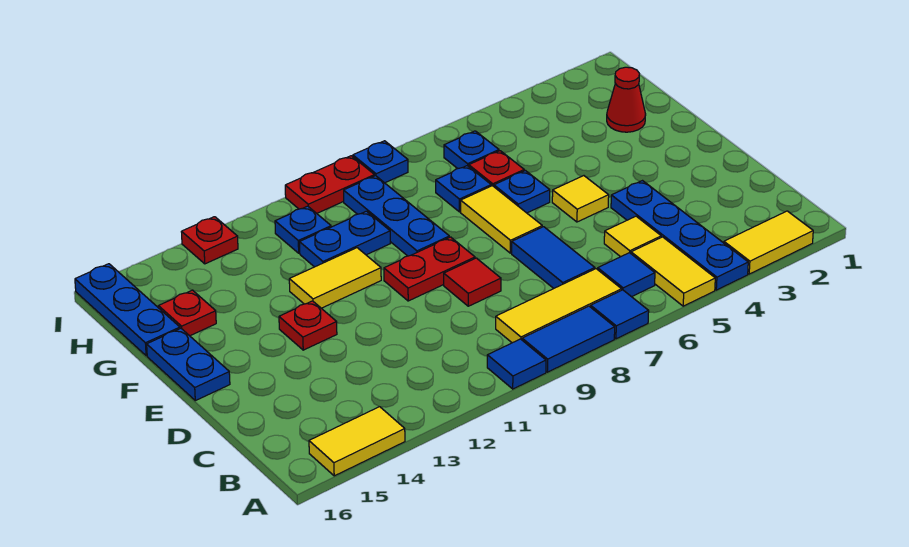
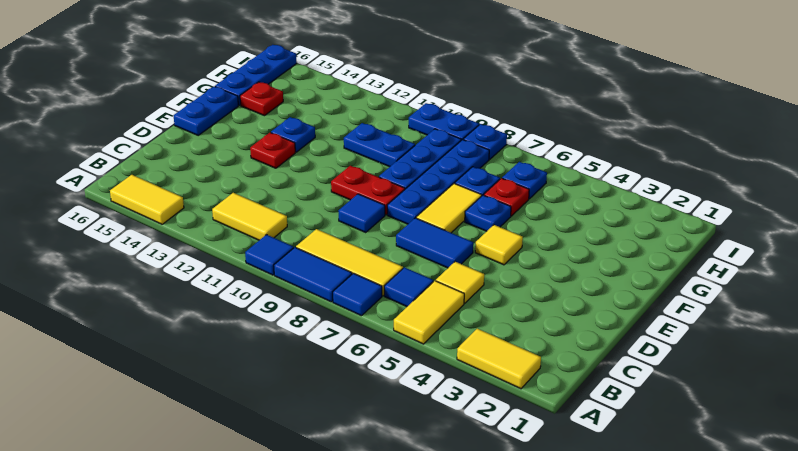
blue 1x4 plate [611,181,748,290] -> blue 1x4 plate moved to [387,140,489,224]
blue 1x2 tile [512,227,595,288] -> blue 1x2 tile turned to [396,218,473,268]
red 1x1 tile [444,258,501,306] -> blue 1x1 tile [338,194,385,232]
yellow 1x2 tile [289,248,381,308] -> yellow 1x2 tile moved to [212,193,287,240]
red 1x1 cone [607,67,646,132] -> none
blue 1x1 plate [275,206,331,253] -> blue 1x1 plate moved to [271,117,315,152]
red 1x2 plate [285,156,375,213] -> blue 1x2 plate [409,103,479,140]
red 1x1 plate [182,217,238,264] -> none

